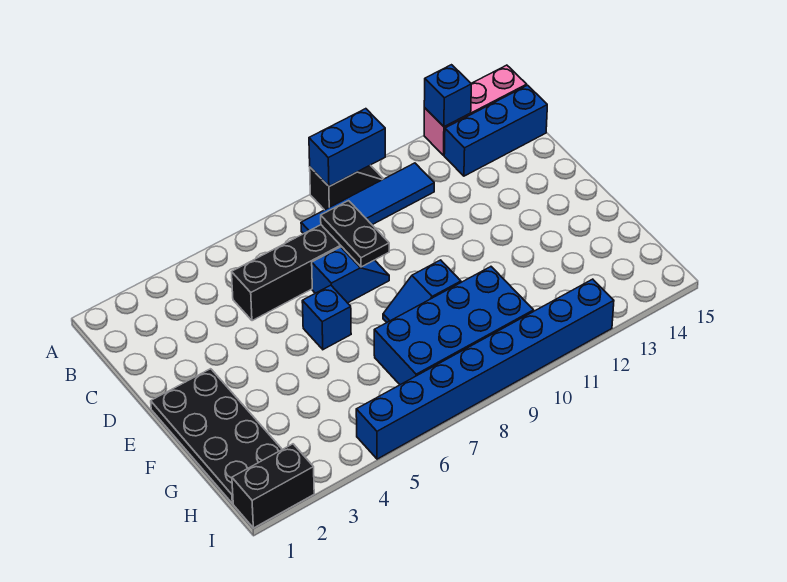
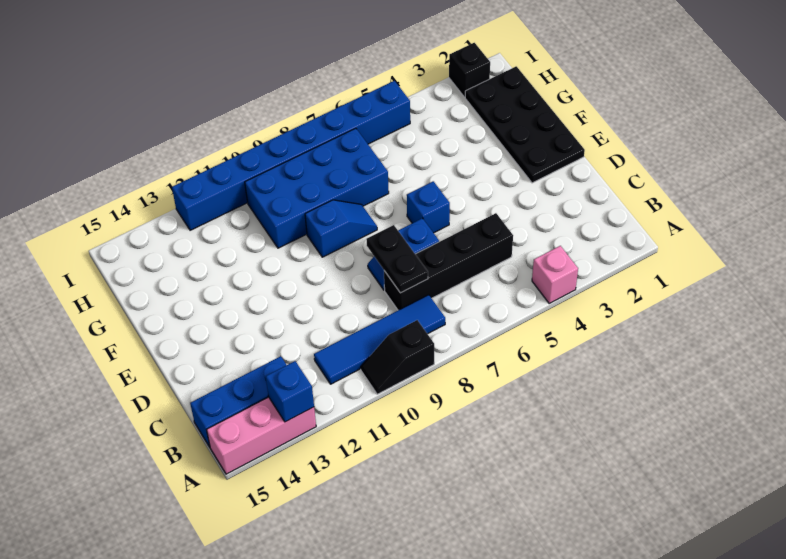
none -> pink 1x1 brick [532,246,578,303]
blue 1x2 brick [309,109,385,186] -> none
black 1x2 brick [232,444,314,528] -> black 1x1 brick [449,43,490,97]

